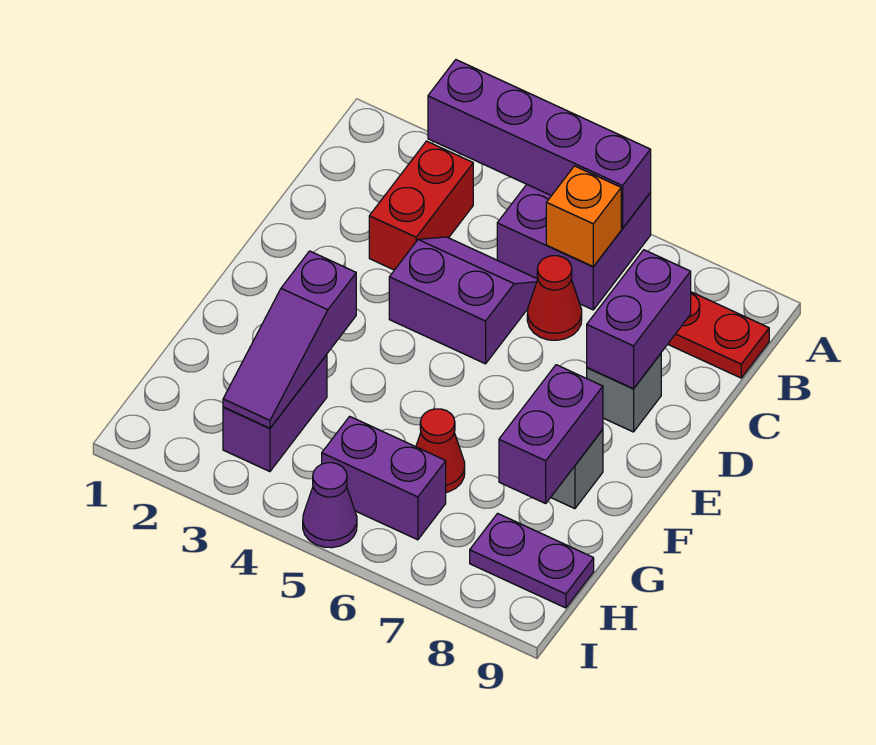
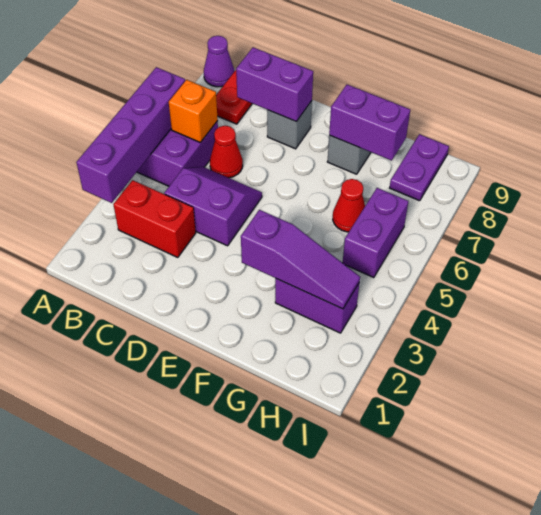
purple 2x2 slope [389,237,538,364] -> purple 2x2 slope turned to [164,167,262,246]
purple 1x1 cone [303,463,357,548] -> purple 1x1 cone moved to [204,36,234,87]

